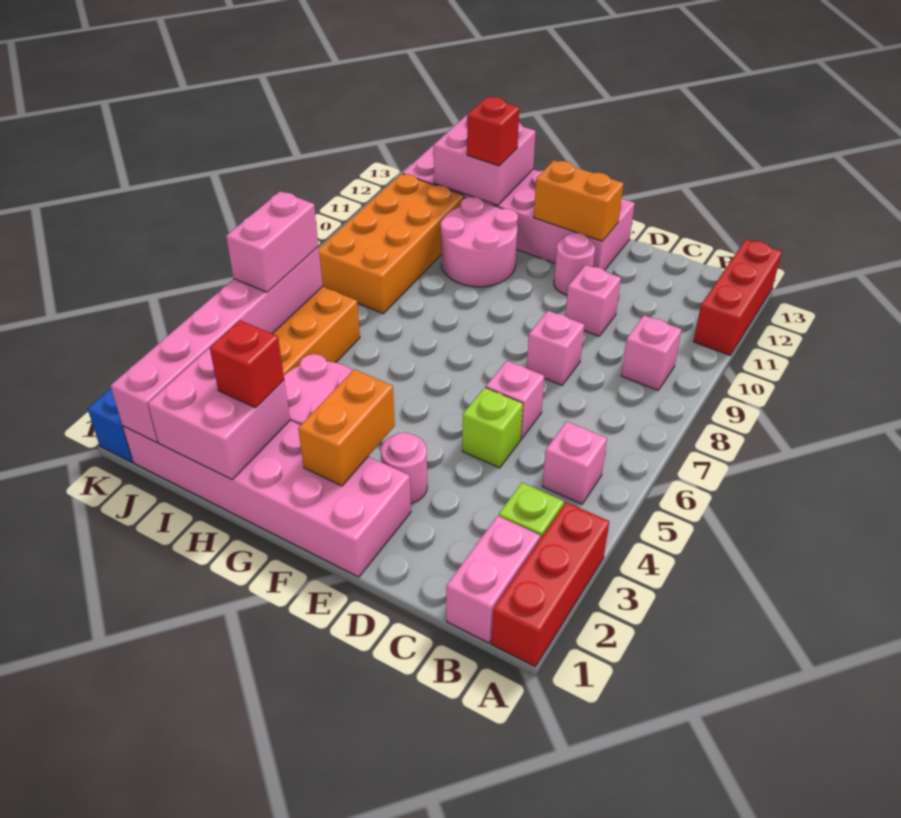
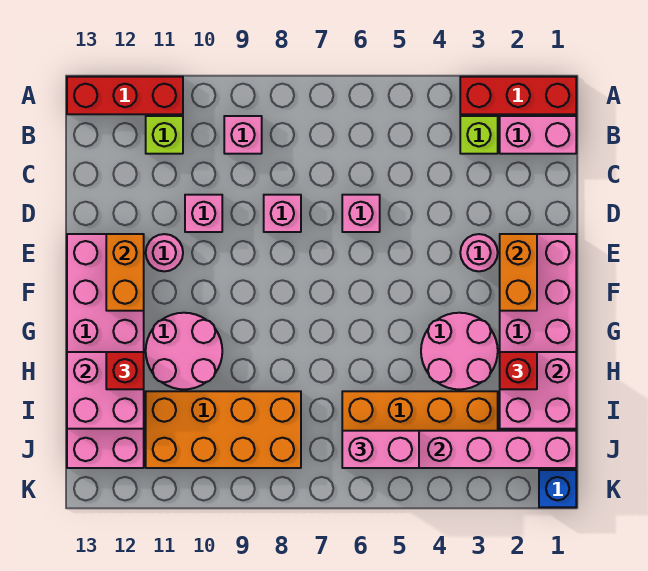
pink 1x1 brick [542,421,607,504] -> none
lime 1x1 brick [462,387,523,468] -> lime 1x1 brick moved to [146,116,183,154]
orange 1x2 brick [298,369,395,486] -> orange 1x2 brick turned to [500,234,537,311]

